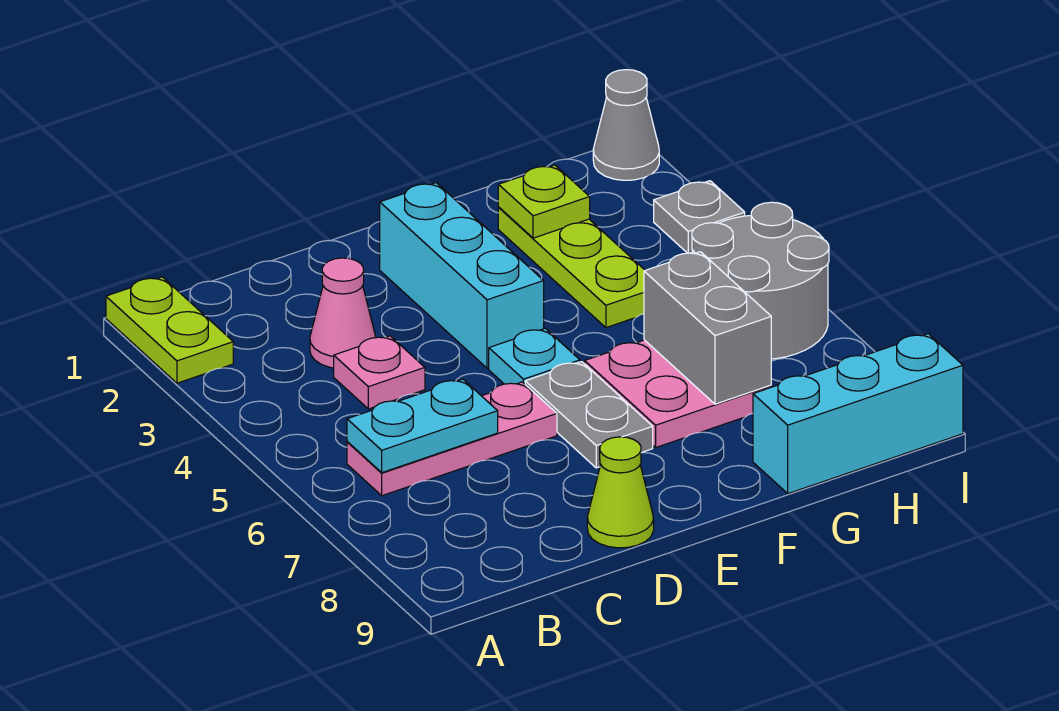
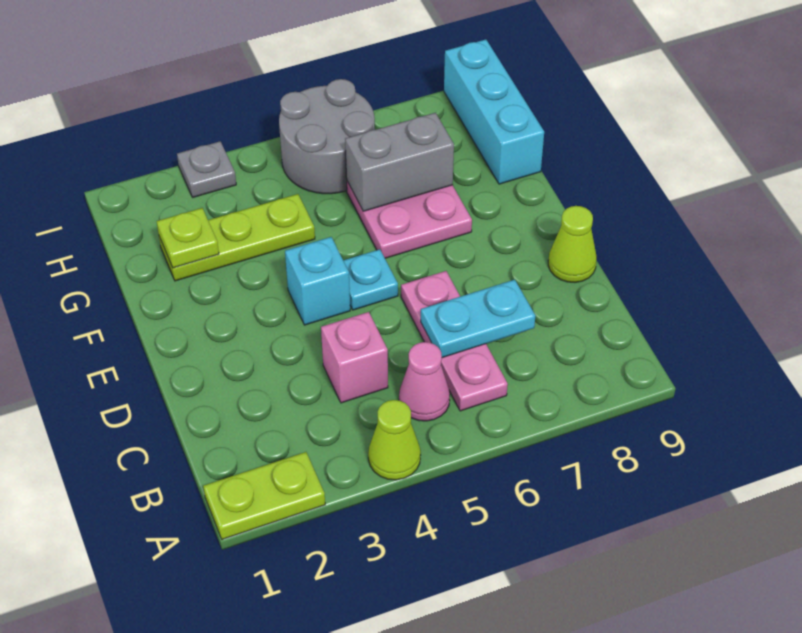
none -> lime 1x1 cone [368,400,421,480]
cyan 1x2 plate [347,379,498,473] -> cyan 1x2 plate turned to [421,280,536,358]
pink 1x1 cone [310,258,376,368] -> pink 1x1 cone moved to [399,342,450,421]
pink 1x1 plate [334,336,425,409] -> pink 1x1 brick [321,312,388,403]
cyan 1x3 brick [380,183,544,368] -> cyan 1x1 brick [285,237,350,325]
grey 1x2 plate [525,362,653,468] -> none
grey 1x1 cone [593,70,659,180] -> none

